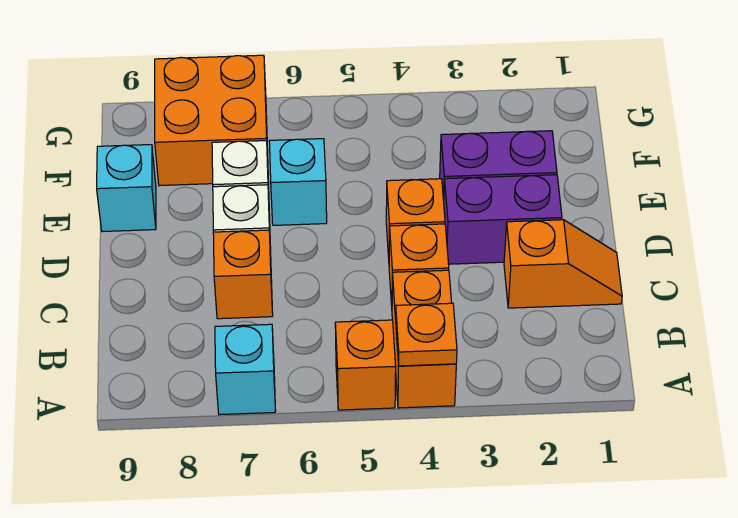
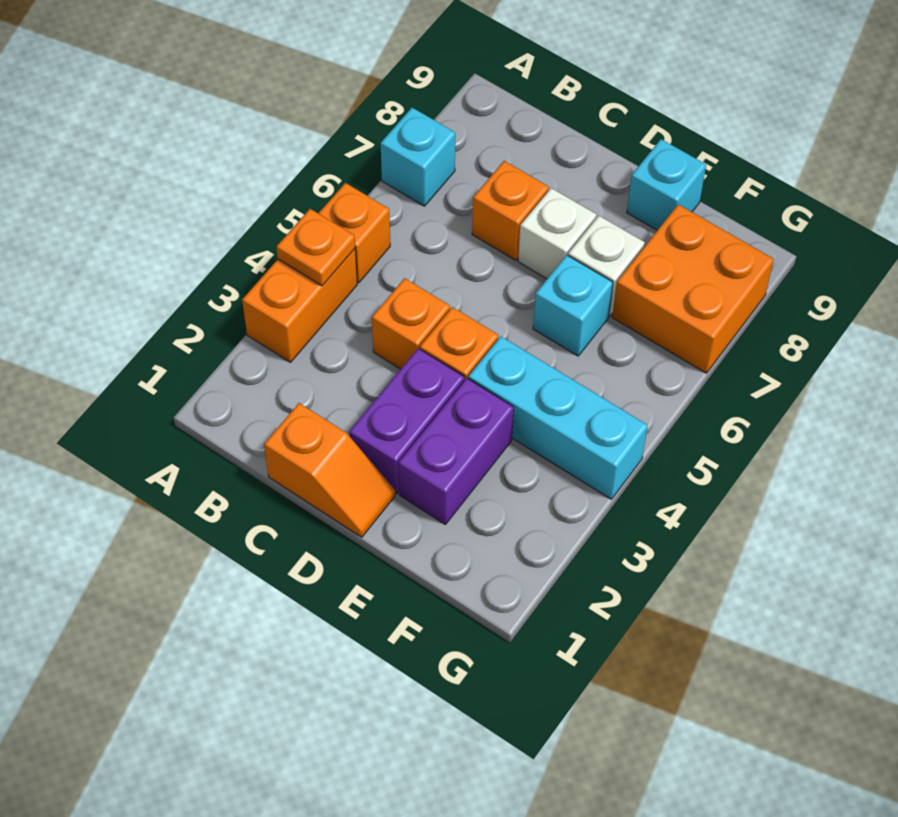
orange 1x2 brick [392,270,456,408] -> orange 1x2 brick turned to [242,249,357,362]
orange 1x2 slope [504,220,622,308] -> orange 1x2 slope turned to [264,403,395,537]
none -> cyan 1x3 brick [468,337,648,499]

